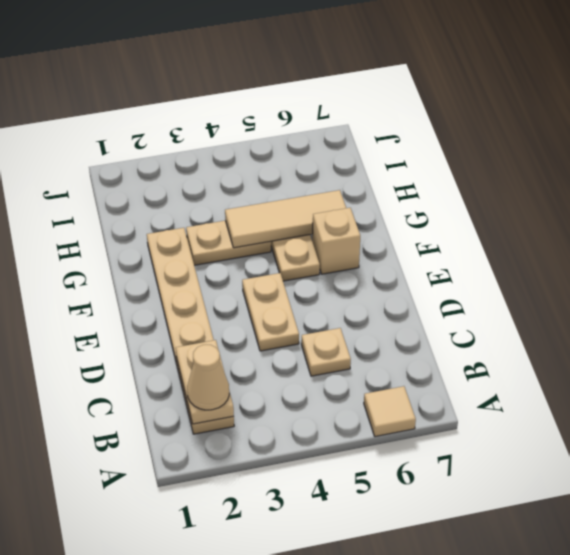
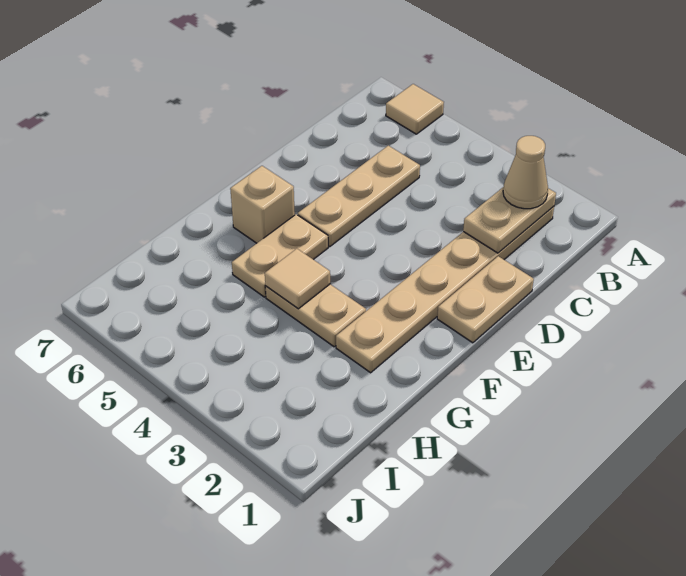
tan 1x1 plate [301,328,351,376] -> tan 1x3 plate [298,146,420,246]
tan 1x2 plate [242,273,299,351] -> tan 1x2 plate moved to [437,256,534,343]
tan 1x3 tile [225,190,346,248] -> tan 1x1 tile [265,249,330,309]

